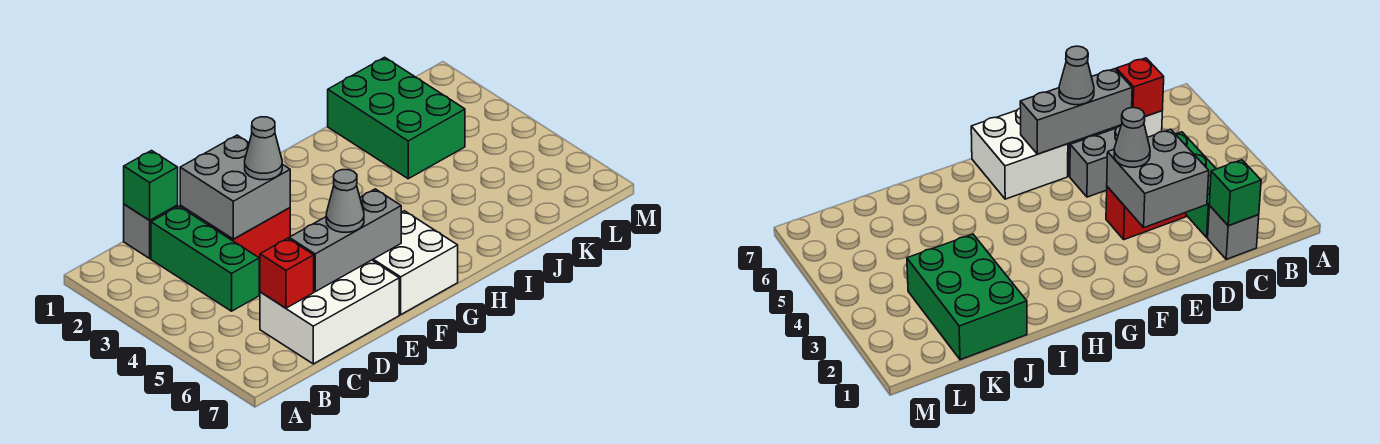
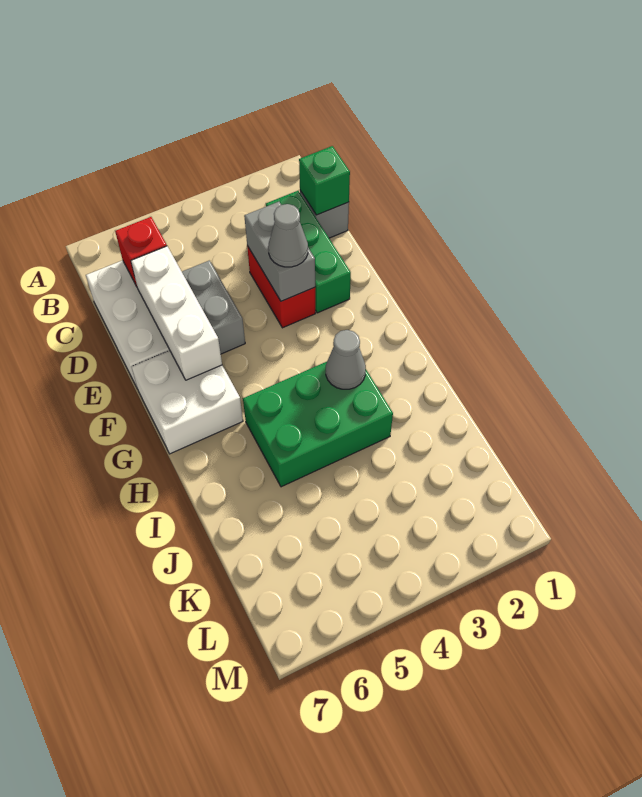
green 1x3 brick [151,206,259,311] -> green 1x3 brick turned to [266,191,351,313]
grey 2x2 brick [180,135,290,239] -> grey 1x2 brick [244,202,315,301]
grey 1x3 brick [289,189,401,292] -> white 1x3 brick [131,246,222,380]
grey 1x1 cone [326,170,364,232] -> grey 1x1 cone moved to [326,330,366,389]
green 2x3 brick [328,57,465,179] -> green 2x3 brick moved to [243,362,393,487]

